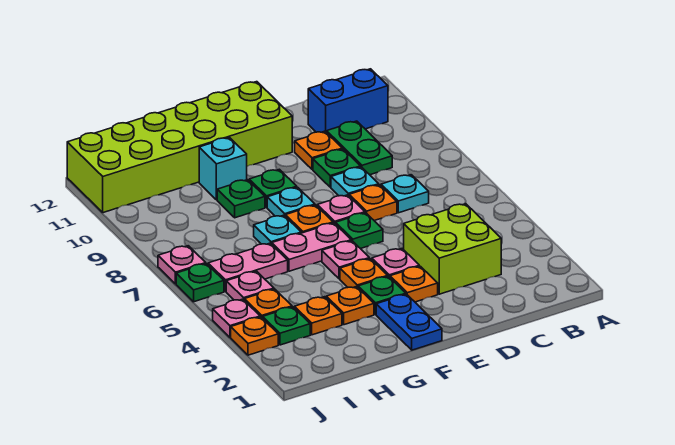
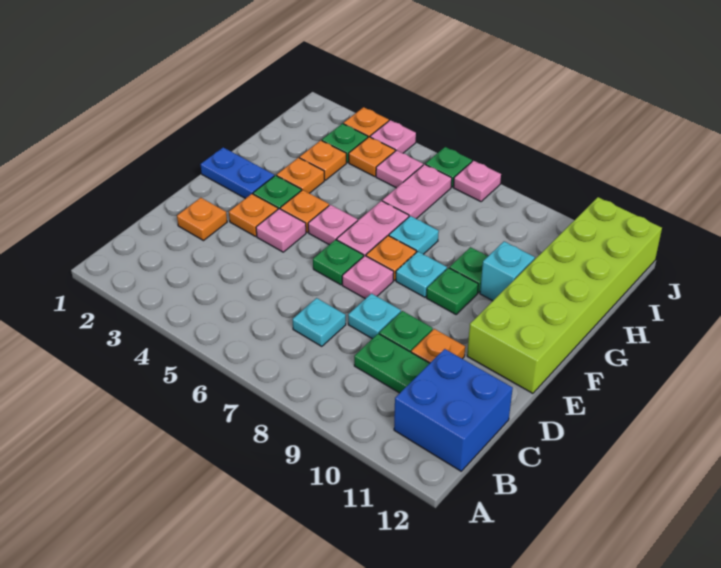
blue 1x2 brick [308,69,388,133] -> blue 2x2 brick [394,349,513,471]
lime 2x2 brick [404,204,501,294] -> none
orange 1x1 plate [349,185,397,221] -> orange 1x1 plate moved to [177,198,227,241]

